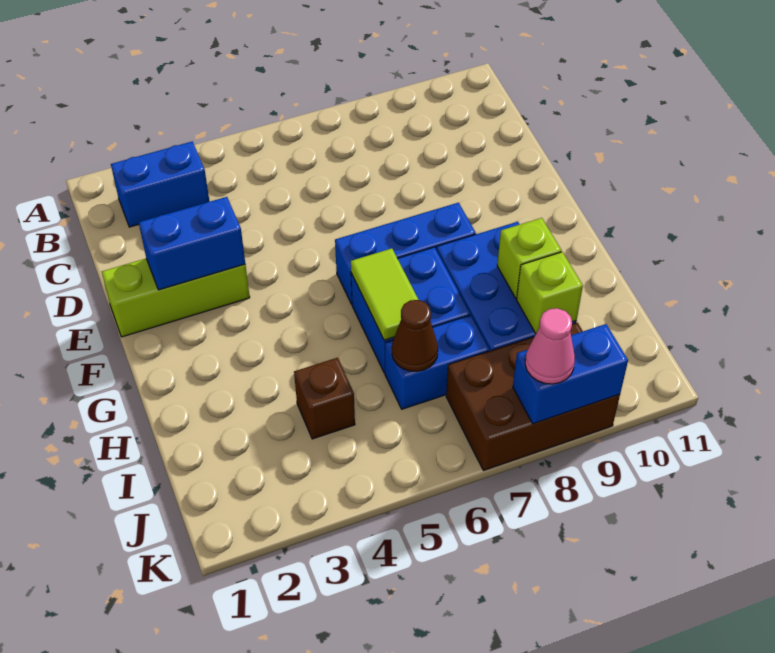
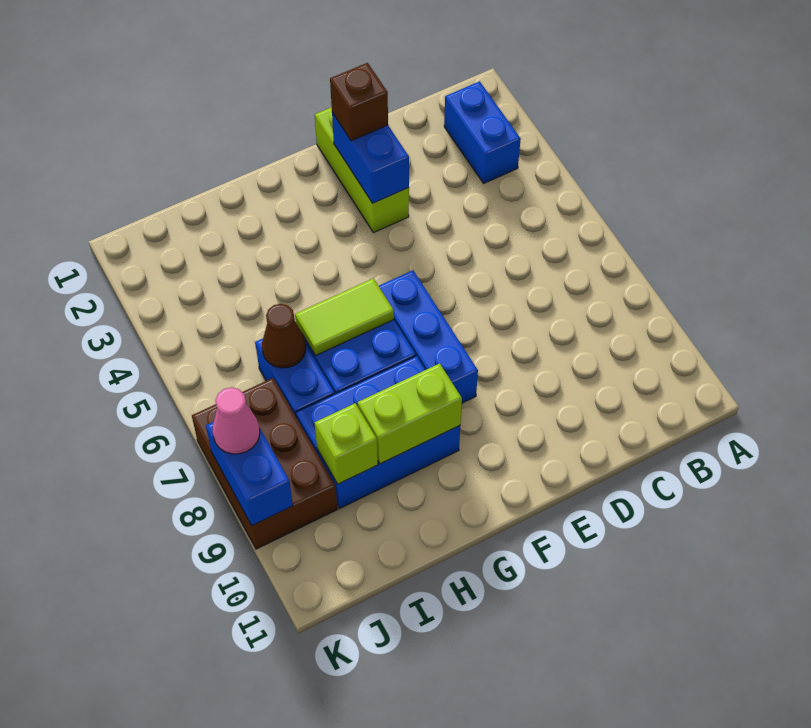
lime 1x1 brick [497,218,561,298] -> lime 1x2 brick [358,363,462,464]
brown 1x1 brick [294,358,355,439] -> brown 1x1 brick moved to [330,63,388,141]

